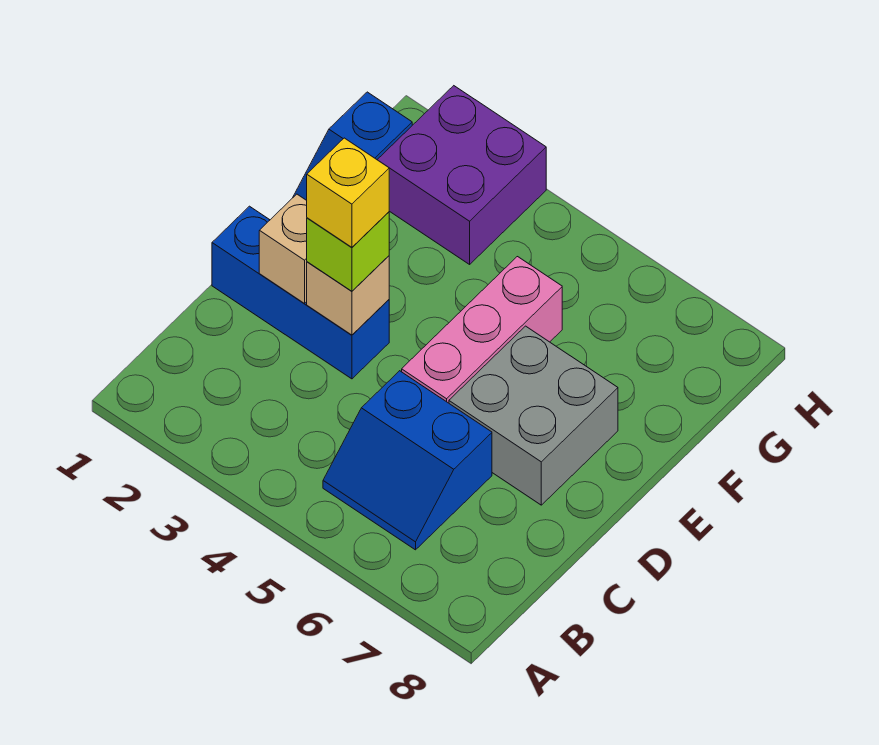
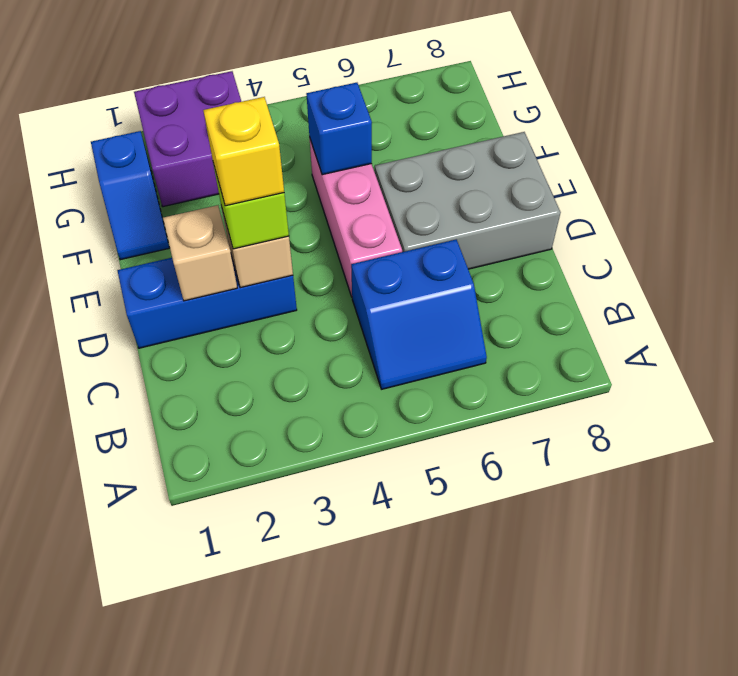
grey 2x2 brick [449,326,618,505] -> grey 2x3 brick [375,132,561,269]
none -> blue 1x1 brick [306,83,372,175]

